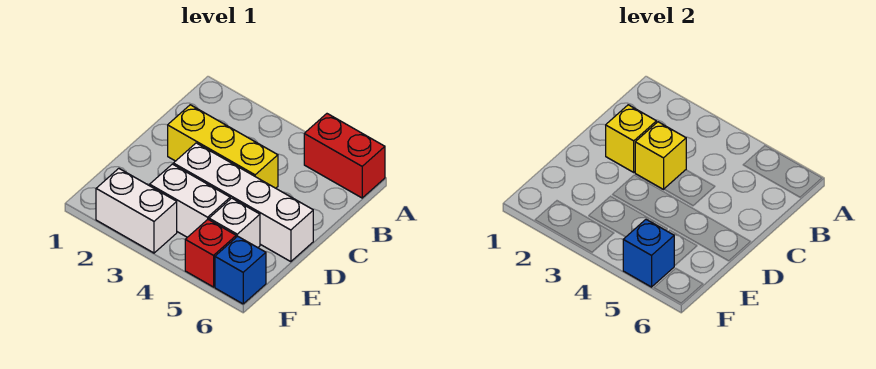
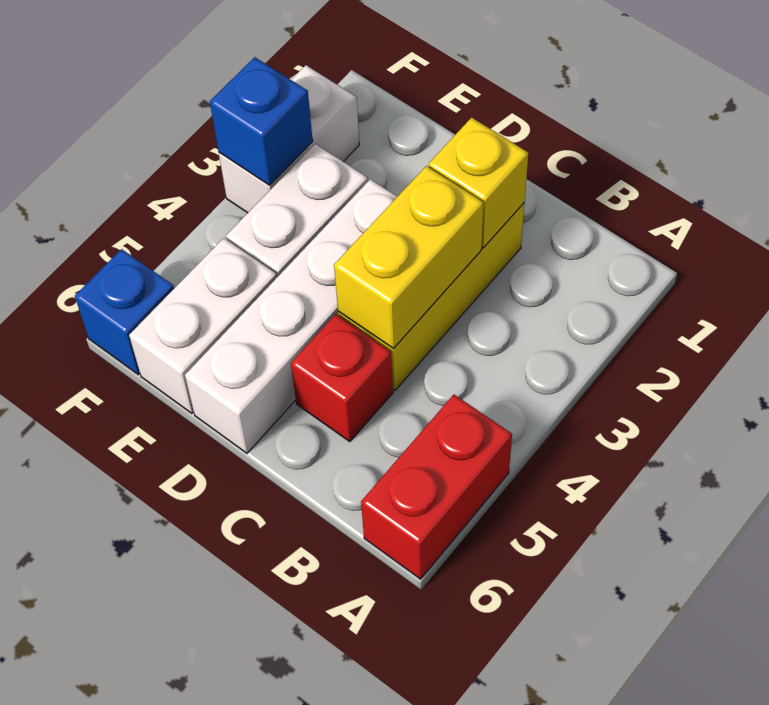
yellow 1x1 brick [635,122,686,189] -> yellow 1x2 brick [334,166,484,349]
white 1x1 brick [209,198,260,248] -> white 1x2 brick [129,238,277,413]
red 1x1 brick [185,220,236,287] -> red 1x1 brick moved to [291,314,393,442]
blue 1x1 brick [623,220,674,287] -> blue 1x1 brick moved to [210,57,313,185]

